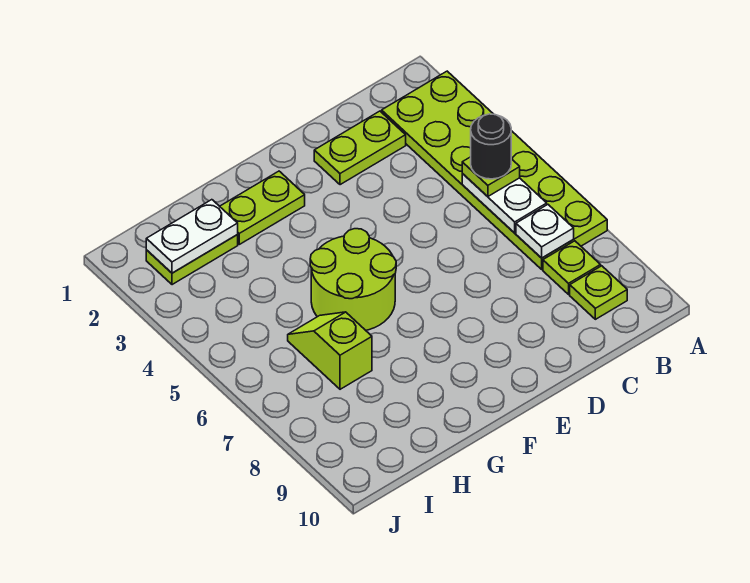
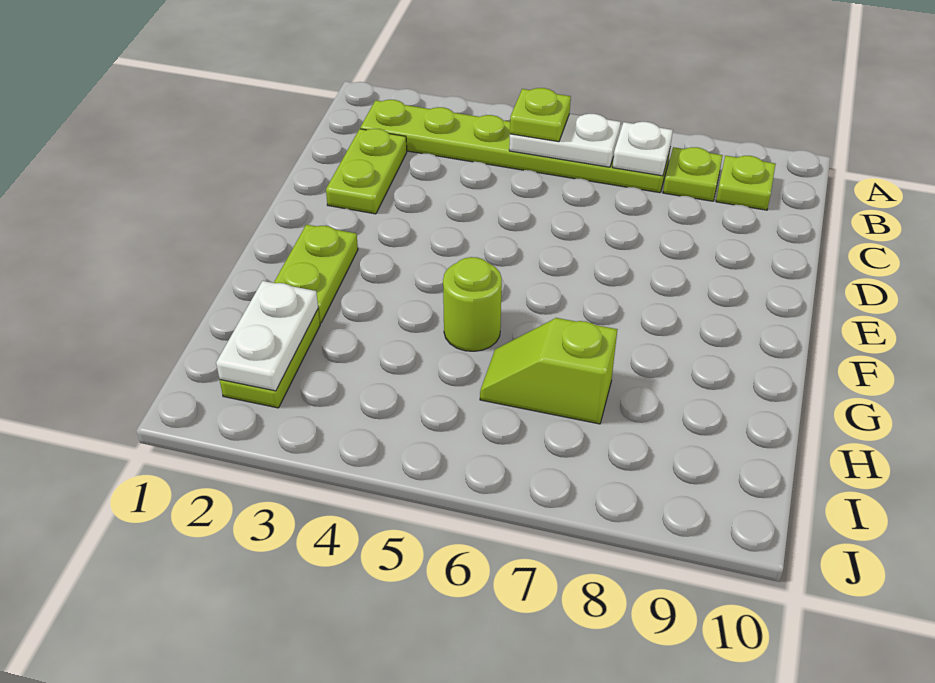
lime 2x6 plate [382,71,607,269] -> lime 1x6 plate [360,100,670,193]
black 1x1 round brick [471,114,511,179] -> none
lime 2x2 round brick [310,229,396,330] -> lime 1x1 round brick [443,257,502,351]

